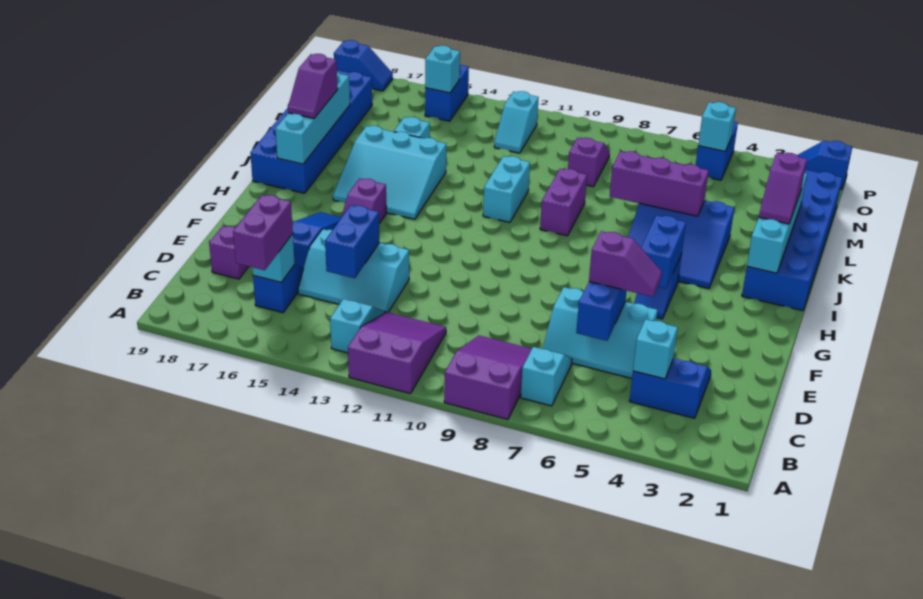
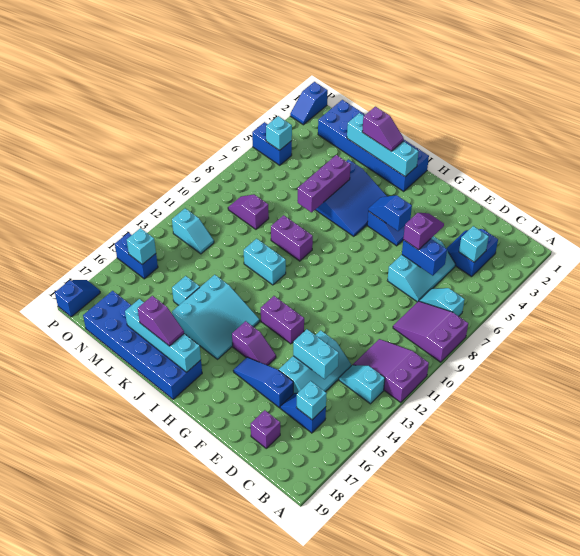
purple 1x2 brick [233,195,293,270] -> purple 1x2 brick moved to [261,296,304,344]
blue 1x2 brick [325,205,379,278] -> cyan 1x2 brick [293,329,339,379]
blue 1x2 brick [641,215,686,289] -> blue 1x2 slope [368,195,412,231]

